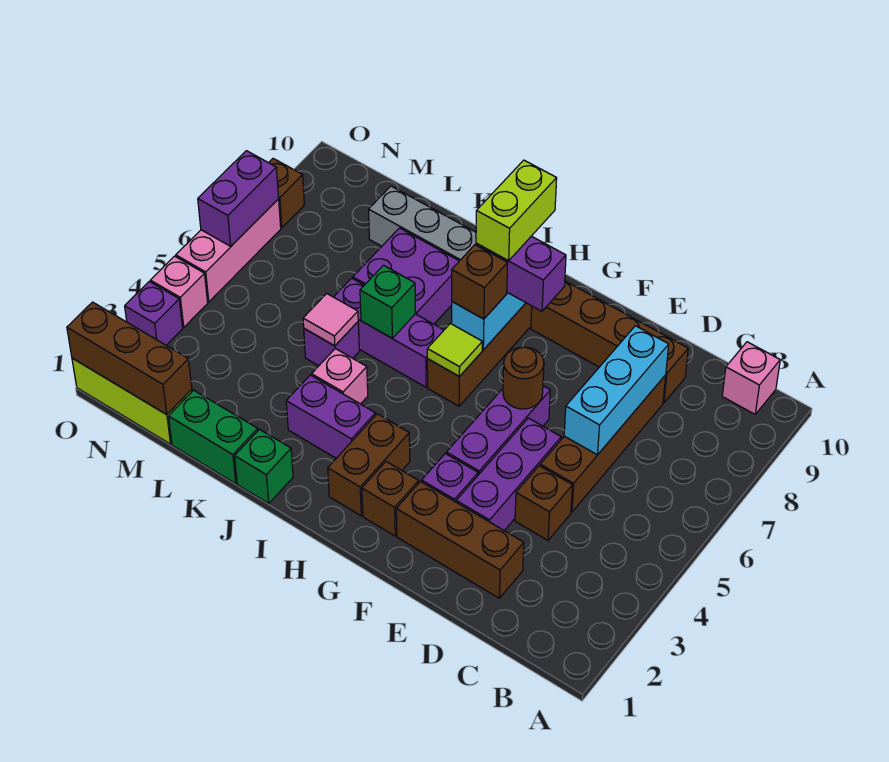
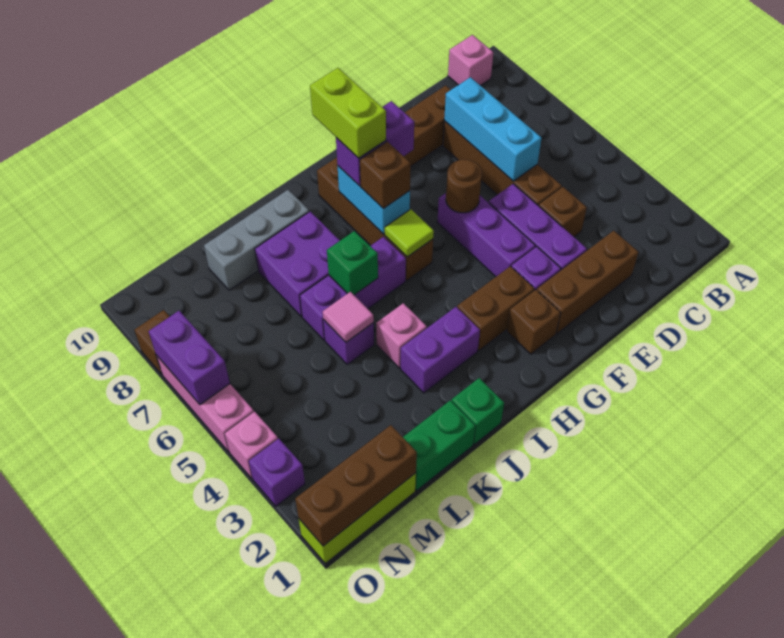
brown 1x2 brick [328,414,410,516] -> brown 1x2 brick turned to [457,266,534,351]

